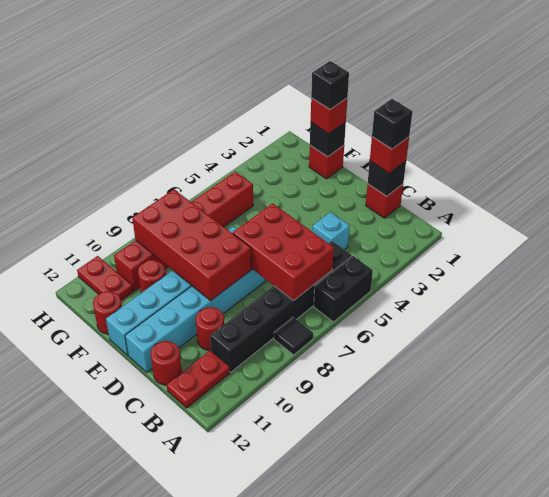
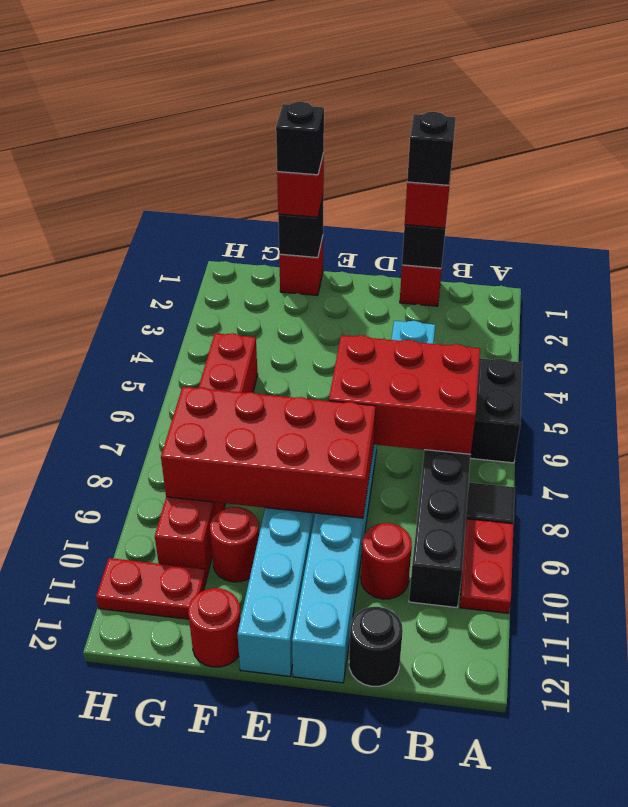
red 1x2 plate [167,351,230,408] -> red 1x2 plate moved to [460,519,514,613]
red 1x1 round brick [151,341,182,385] -> black 1x1 round brick [349,607,403,686]

